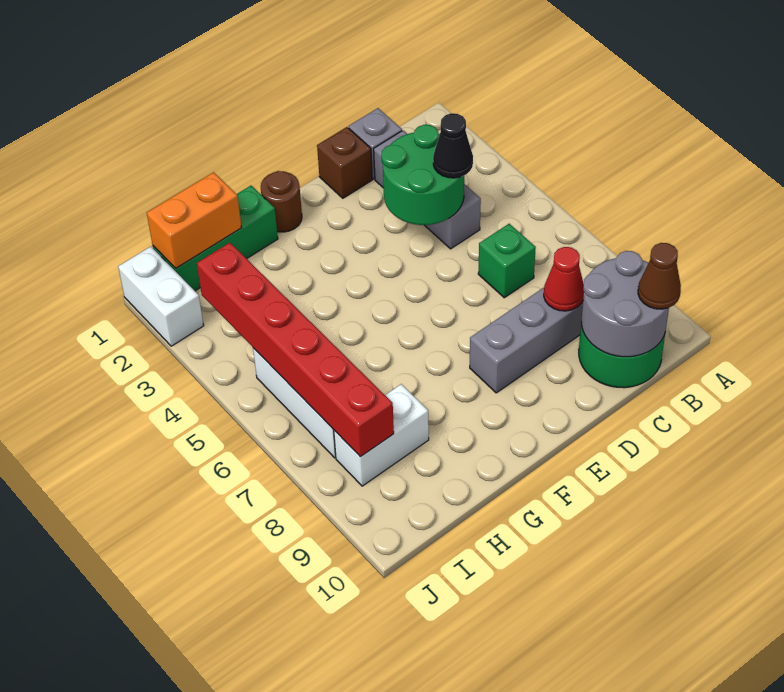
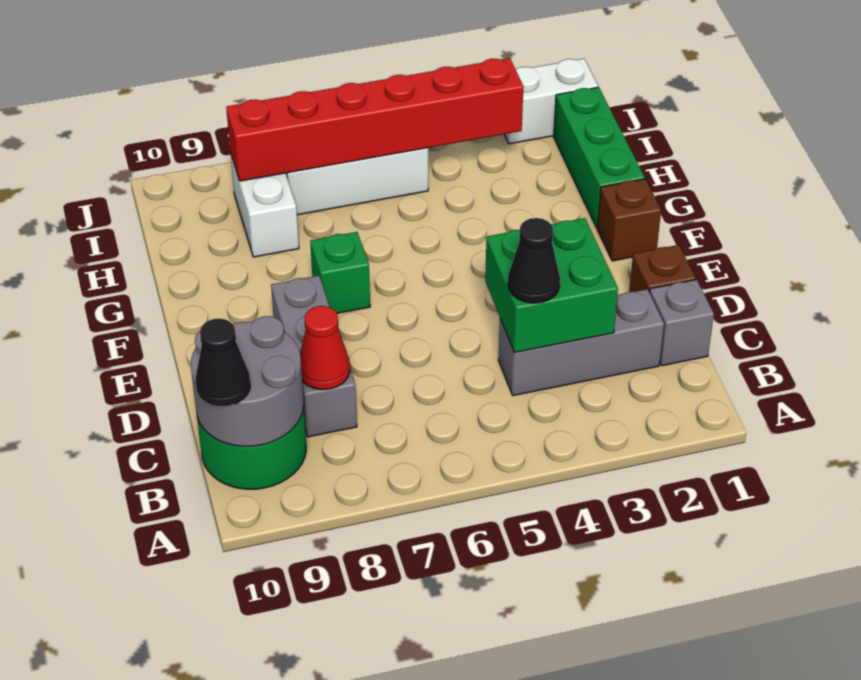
brown 1x1 cone [638,243,681,309] -> black 1x1 cone [196,319,250,406]
green 2x2 round brick [381,125,464,225] -> green 2x2 brick [485,218,618,353]
green 1x1 brick [478,224,536,298] -> green 1x1 brick moved to [310,232,370,313]
brown 1x1 round brick [261,171,302,232] -> brown 1x1 brick [597,179,661,261]
orange 1x2 brick [147,172,242,268] -> none

